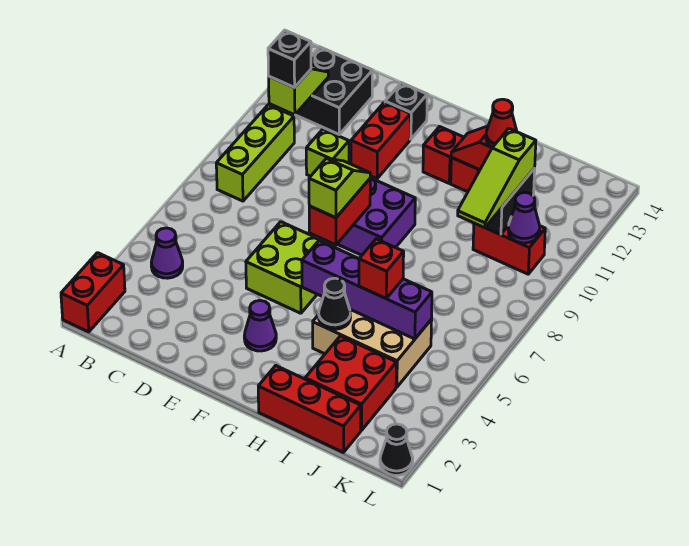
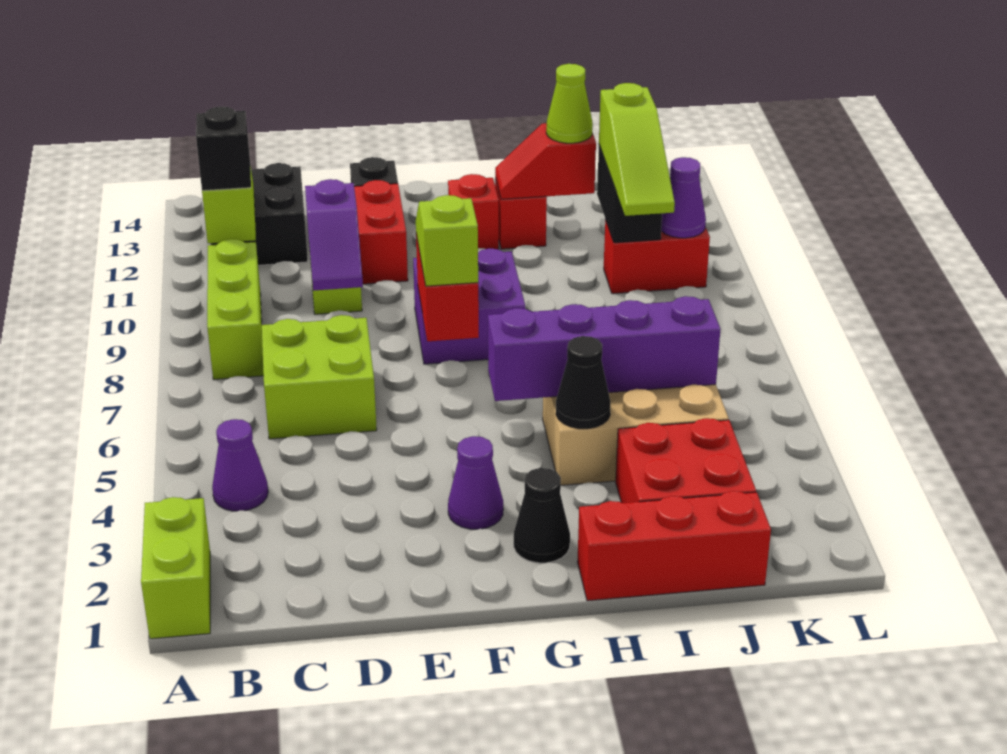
red 1x2 brick [61,253,125,332] -> lime 1x2 brick [141,497,210,639]
none -> purple 1x2 slope [305,179,363,291]
lime 2x2 brick [246,222,335,313] -> lime 2x2 brick moved to [262,315,377,439]
red 1x1 brick [359,239,404,298] -> none
red 1x1 cone [486,99,517,147] -> lime 1x1 cone [546,64,593,143]
black 1x1 cone [380,424,413,475] -> black 1x1 cone moved to [514,468,570,563]

